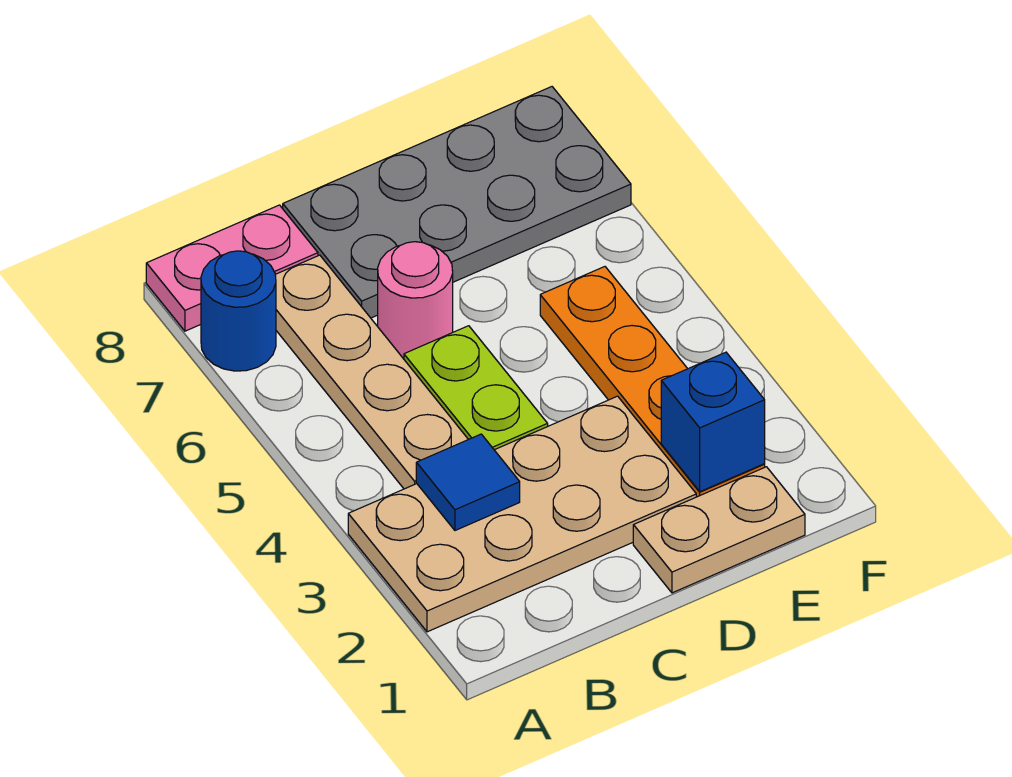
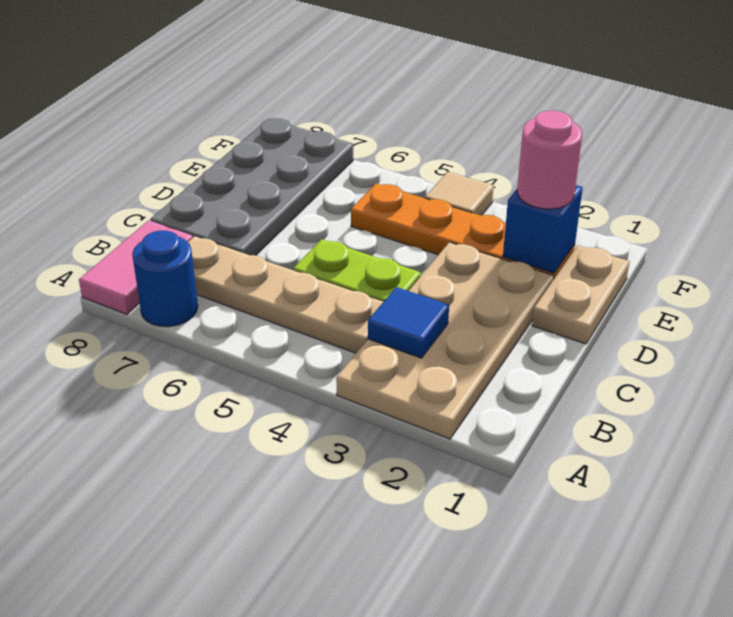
pink 1x2 plate [146,205,318,331] -> pink 1x2 tile [79,220,193,314]
pink 1x1 round brick [378,242,453,359] -> pink 1x1 round brick moved to [517,110,582,209]
none -> tan 1x1 tile [425,172,494,215]

